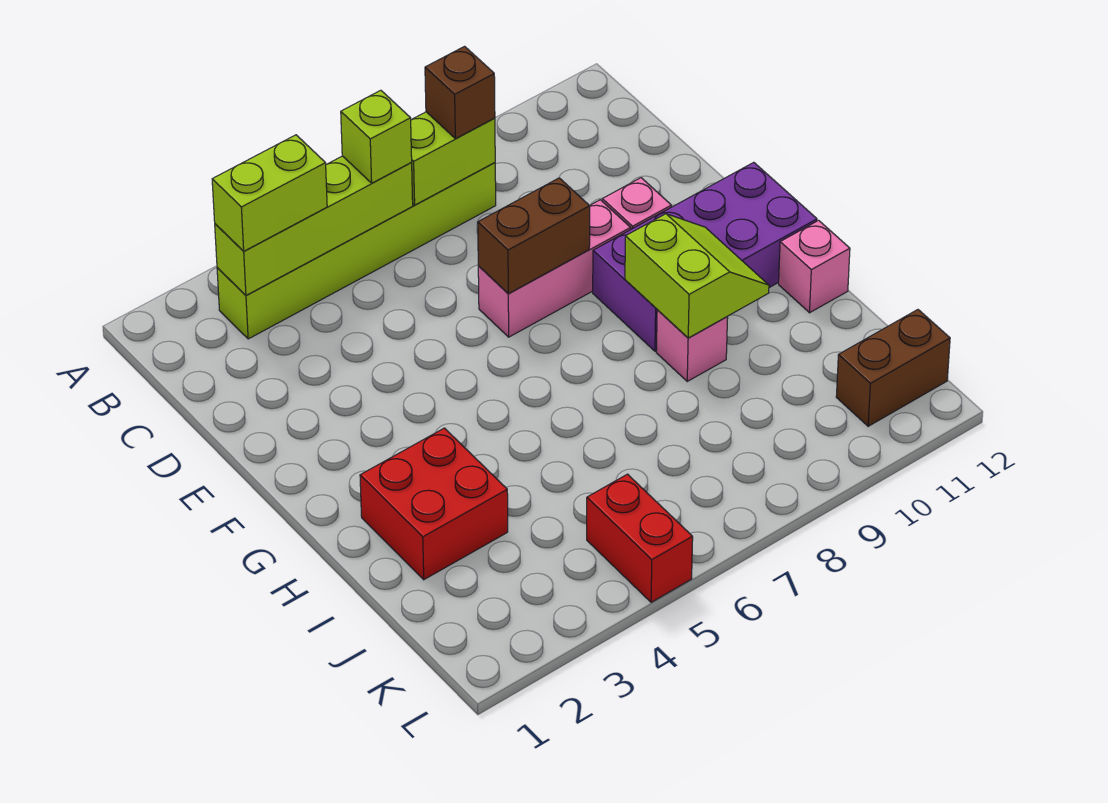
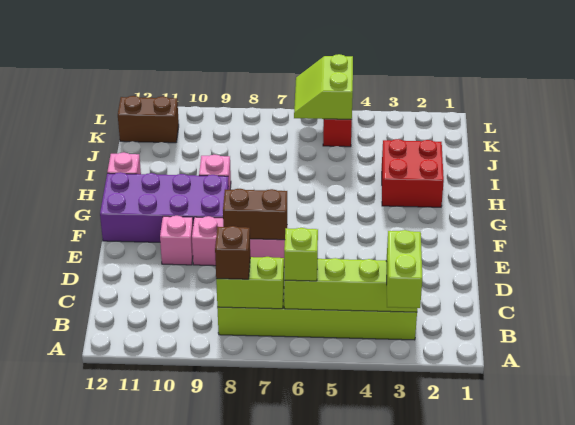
lime 1x2 brick [212,135,327,251] -> lime 1x2 brick turned to [386,230,422,308]
lime 2x2 slope [625,214,769,338] -> lime 2x2 slope moved to [294,54,353,119]

